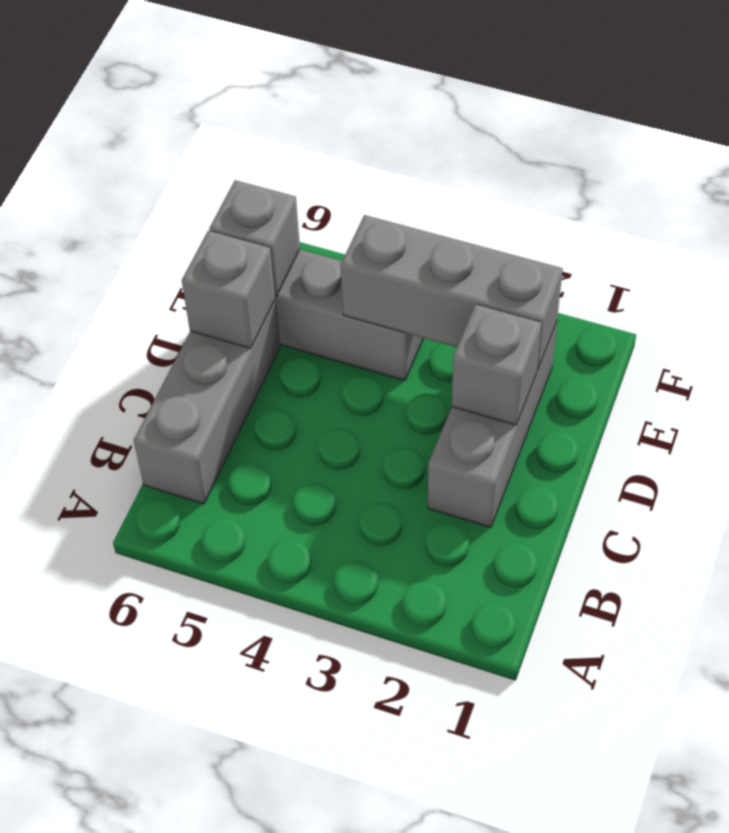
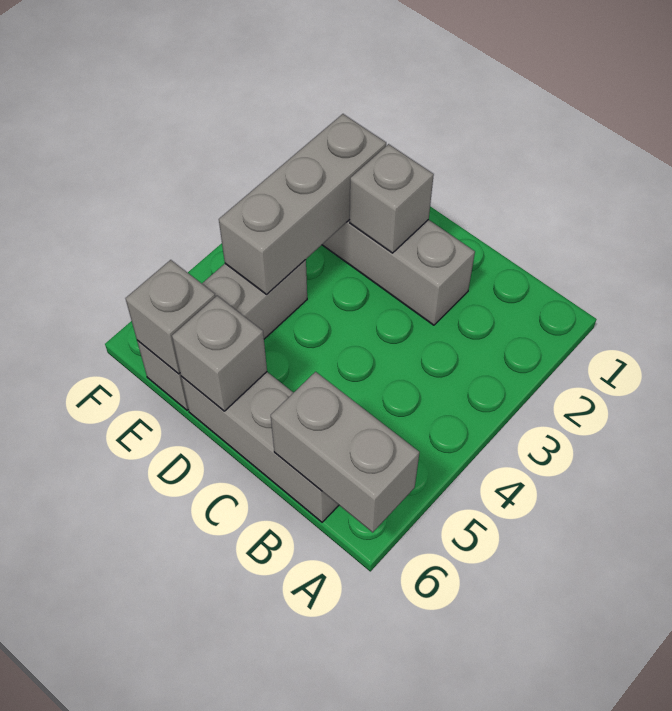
none -> grey 1x2 brick [271,372,419,532]

